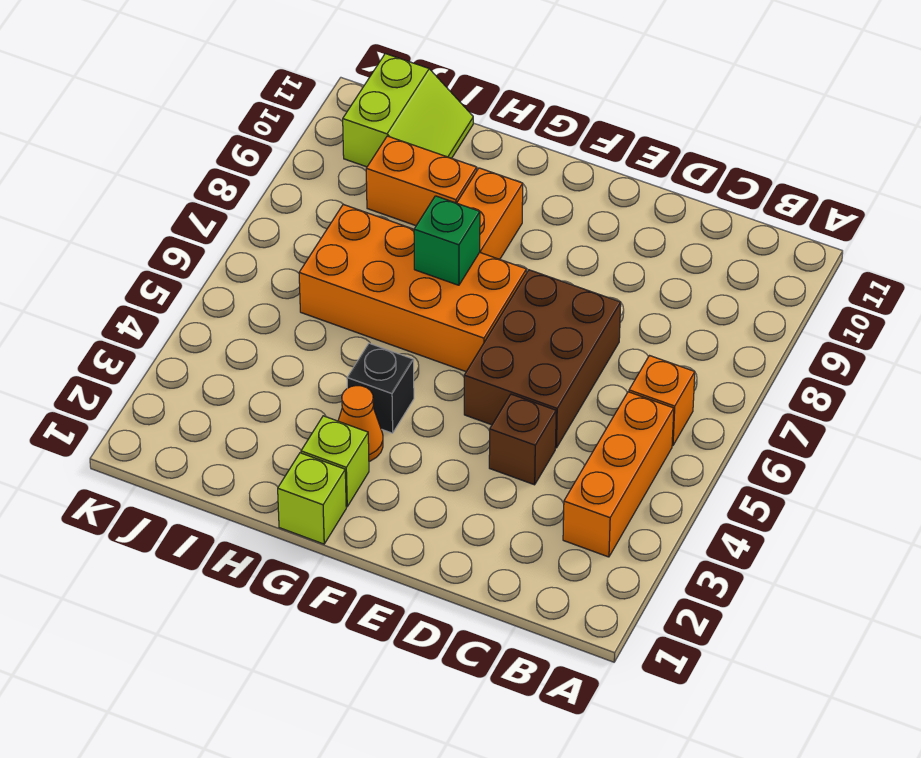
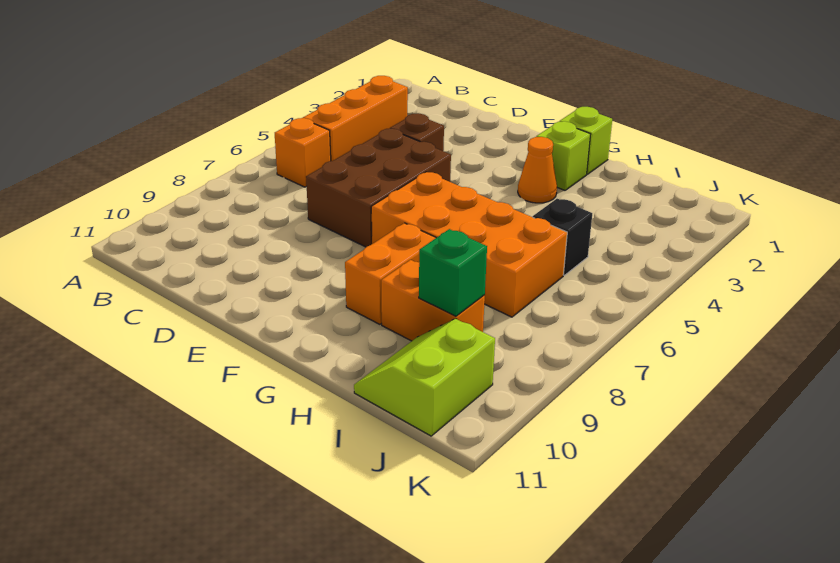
black 1x1 brick [347,343,414,433] -> black 1x1 brick moved to [533,199,592,275]
green 1x1 brick [414,196,480,285] -> green 1x1 brick moved to [419,229,487,316]

